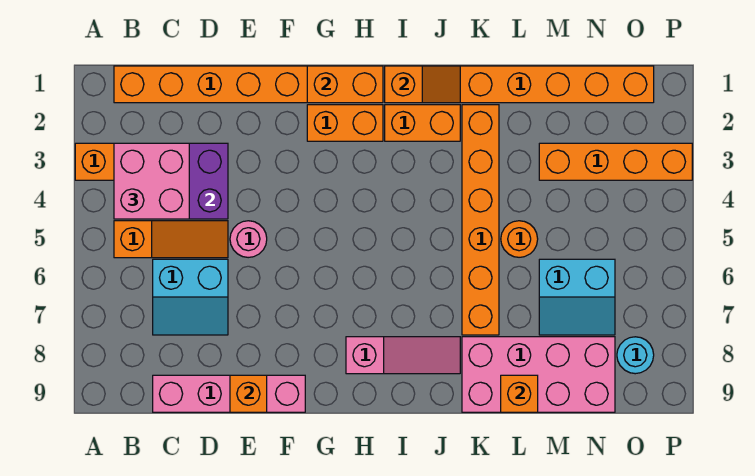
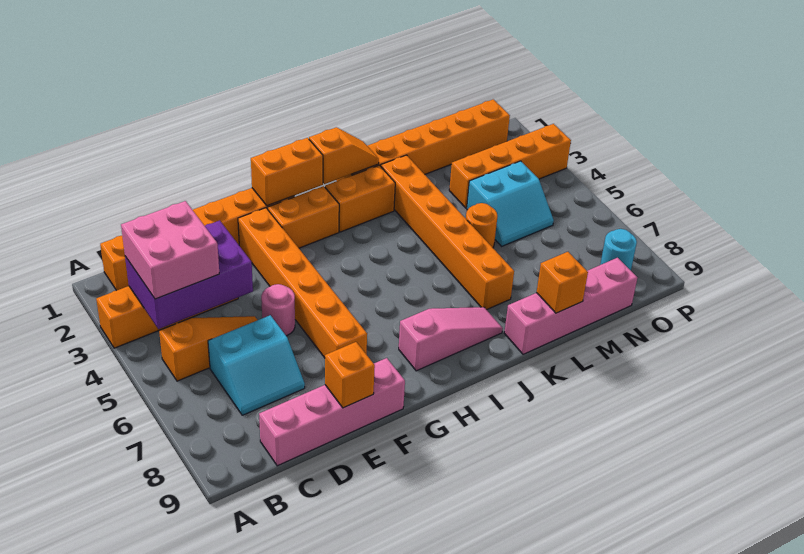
none -> orange 1x6 brick [238,208,367,358]
pink 2x4 brick [462,337,615,412] -> pink 1x4 brick [504,258,637,354]
cyan 2x2 slope [539,259,615,335] -> cyan 2x2 slope moved to [467,161,554,246]

